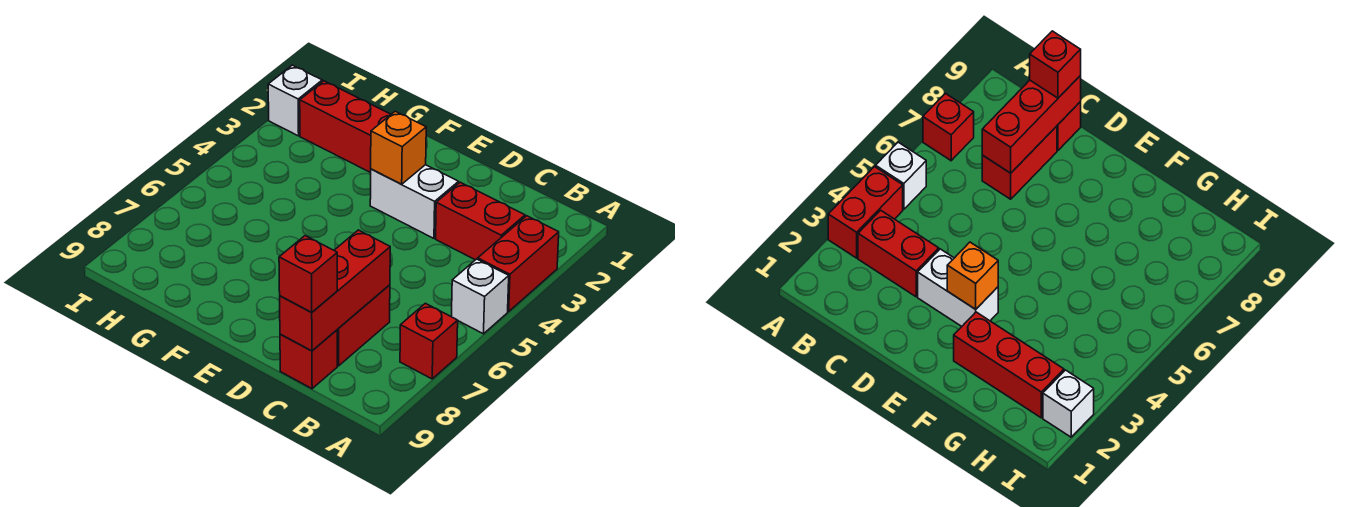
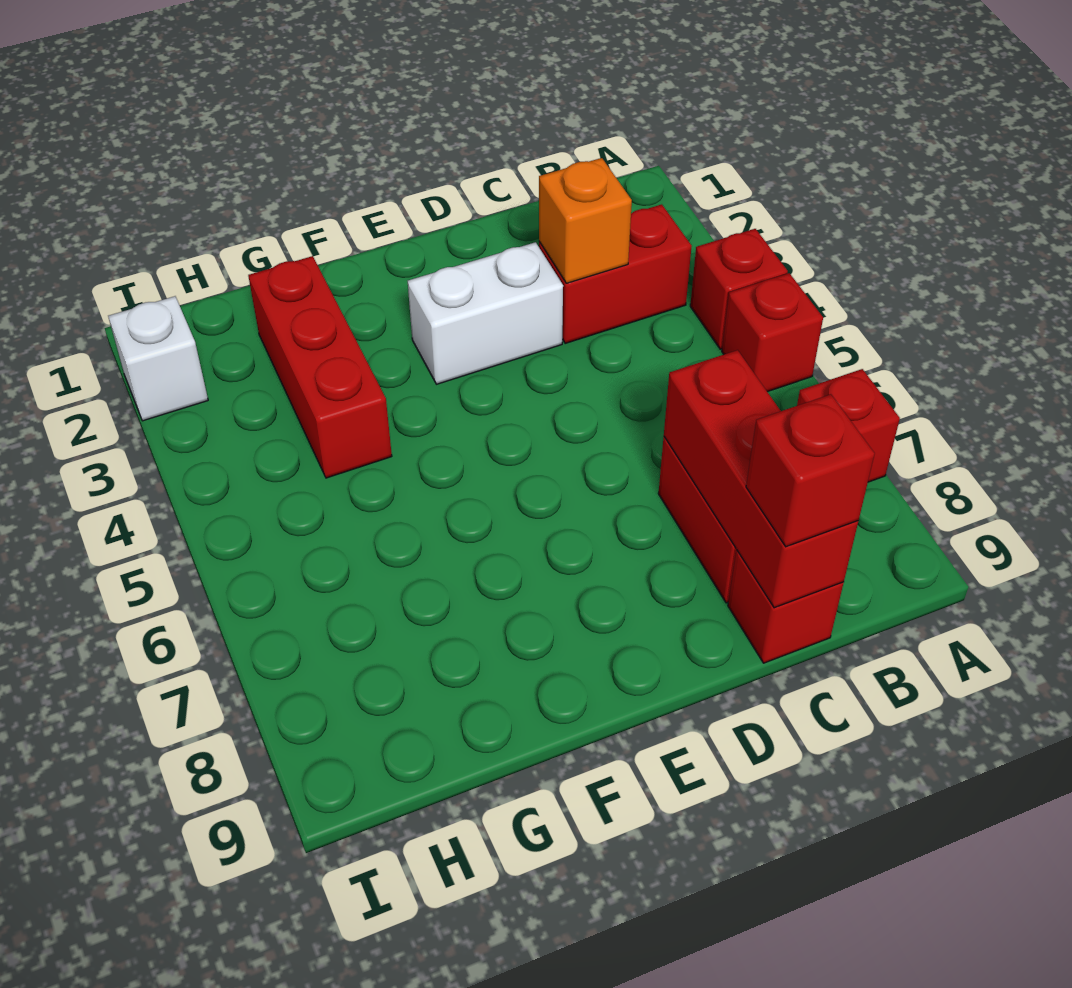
red 1x2 brick [478,216,559,311] -> red 1x1 brick [690,229,788,349]
white 1x1 brick [451,259,509,334] -> red 1x1 brick [722,273,823,392]
orange 1x1 brick [371,111,426,184] -> orange 1x1 brick moved to [539,158,632,283]
red 1x3 brick [300,81,391,173] -> red 1x3 brick turned to [248,256,392,478]

